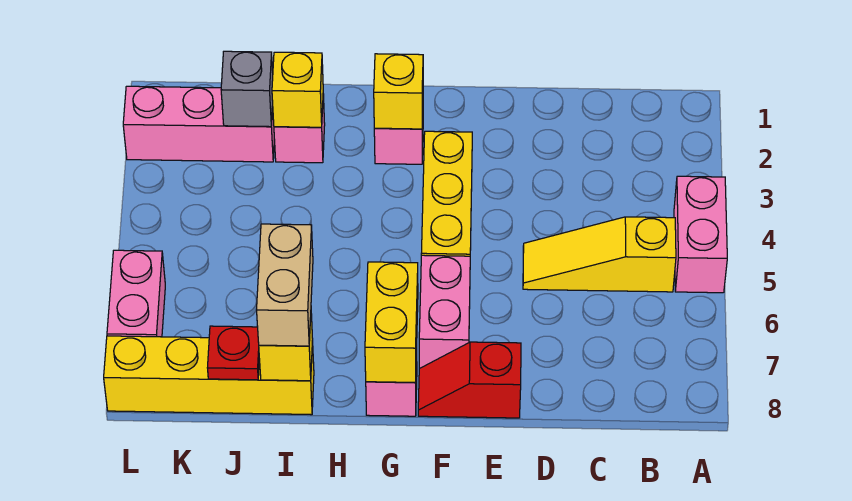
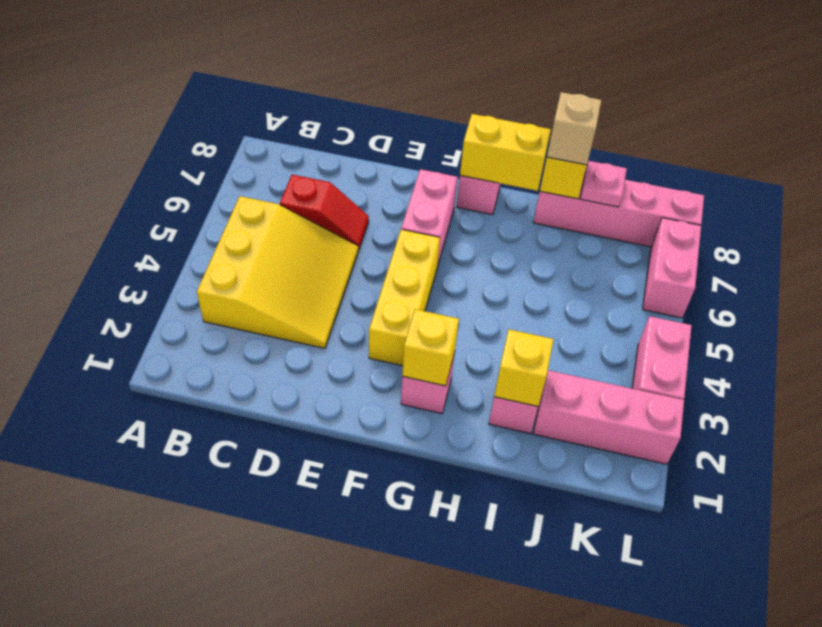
pink 1x2 brick [674,176,727,293] -> pink 1x2 brick moved to [632,316,692,400]
yellow 1x3 slope [523,217,676,292] -> yellow 3x3 slope [197,196,358,348]
red 1x2 slope [418,342,521,418] -> red 1x2 slope moved to [280,175,369,250]
yellow 1x2 brick [365,262,418,383] -> yellow 1x2 brick turned to [460,114,551,191]
tan 1x2 brick [257,224,313,346] -> tan 1x1 brick [547,92,601,165]
yellow 1x4 brick [104,336,314,415] -> pink 1x4 brick [533,174,704,247]
grey 1x1 brick [221,51,273,127] -> none
red 1x1 plate [207,326,259,380] -> pink 1x1 plate [580,161,627,207]

